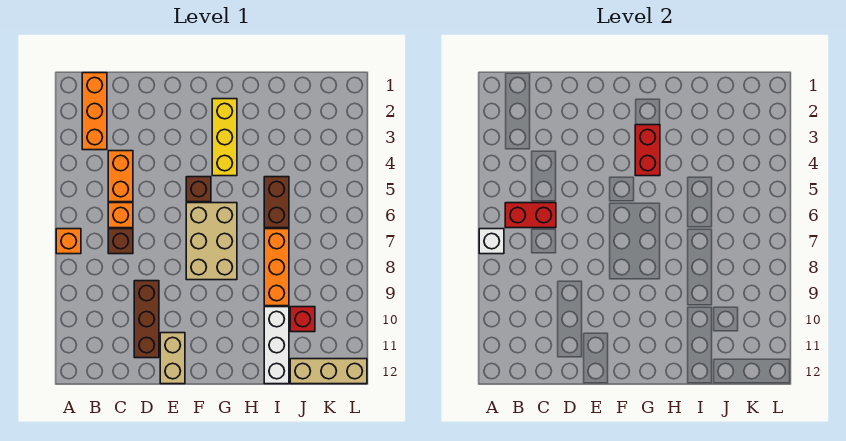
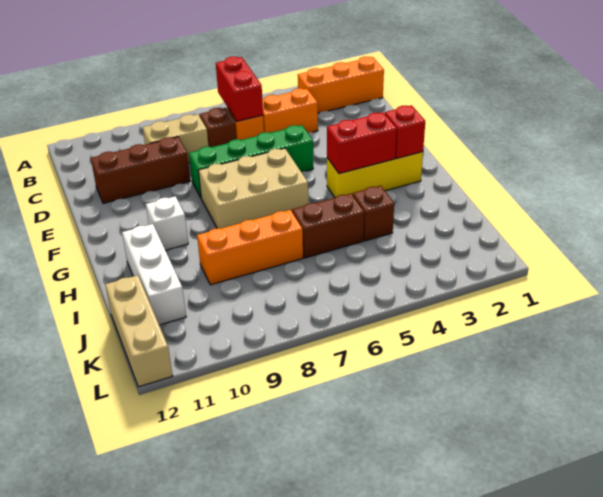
orange 1x1 brick [56,229,81,254] -> none
white 1x1 brick [479,229,504,254] -> white 1x1 brick moved to [146,196,188,250]
none -> green 1x4 brick [189,125,313,197]
tan 1x2 brick [160,333,185,384] -> tan 1x2 brick moved to [143,114,209,163]
brown 1x1 brick [186,177,211,202] -> brown 1x1 brick moved to [353,186,394,241]
white 1x3 brick [264,307,289,384] -> white 1x3 brick turned to [122,224,186,325]
red 1x1 brick [290,307,315,332] -> red 1x1 brick moved to [385,105,425,158]

